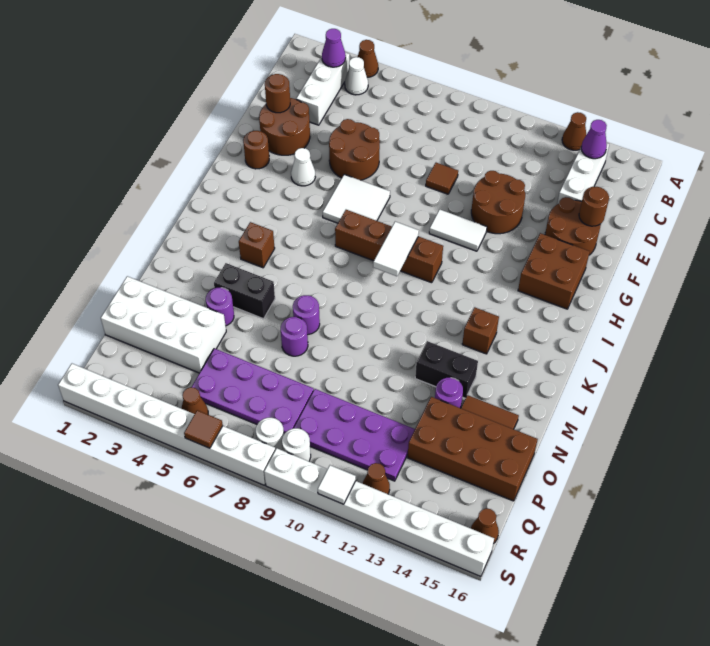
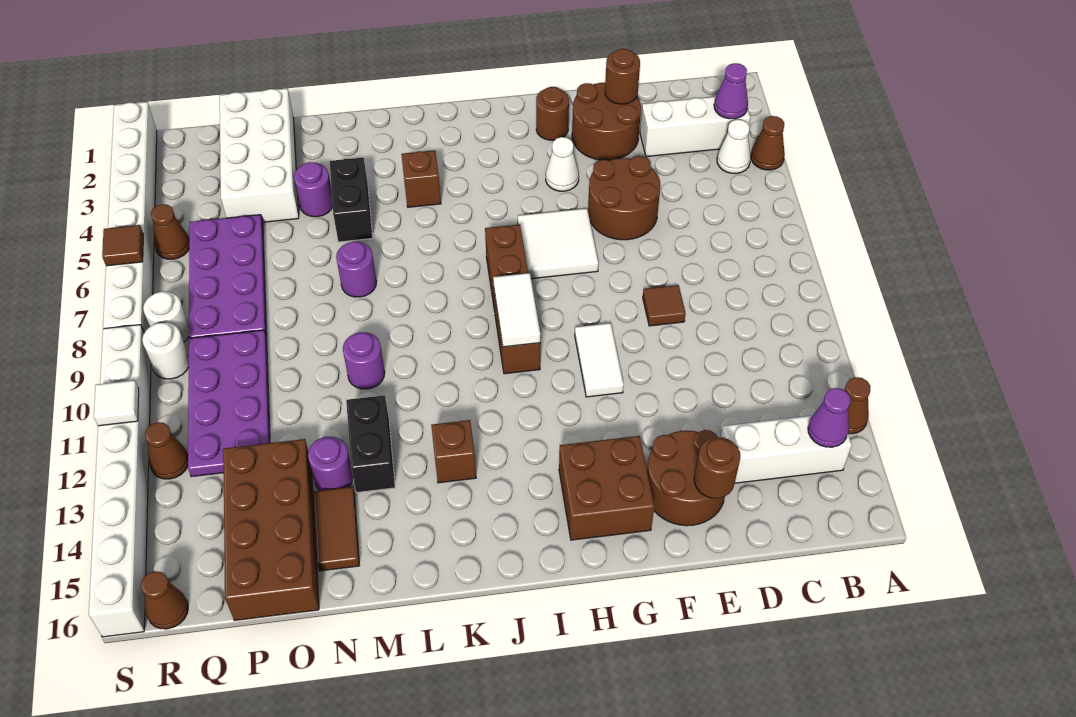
brown 2x2 round brick [471,171,525,234] -> none
white 1x2 tile [373,222,419,276] -> white 1x2 tile turned to [493,273,540,347]
purple 1x1 round brick [281,317,308,356] -> purple 1x1 round brick moved to [343,332,385,389]

